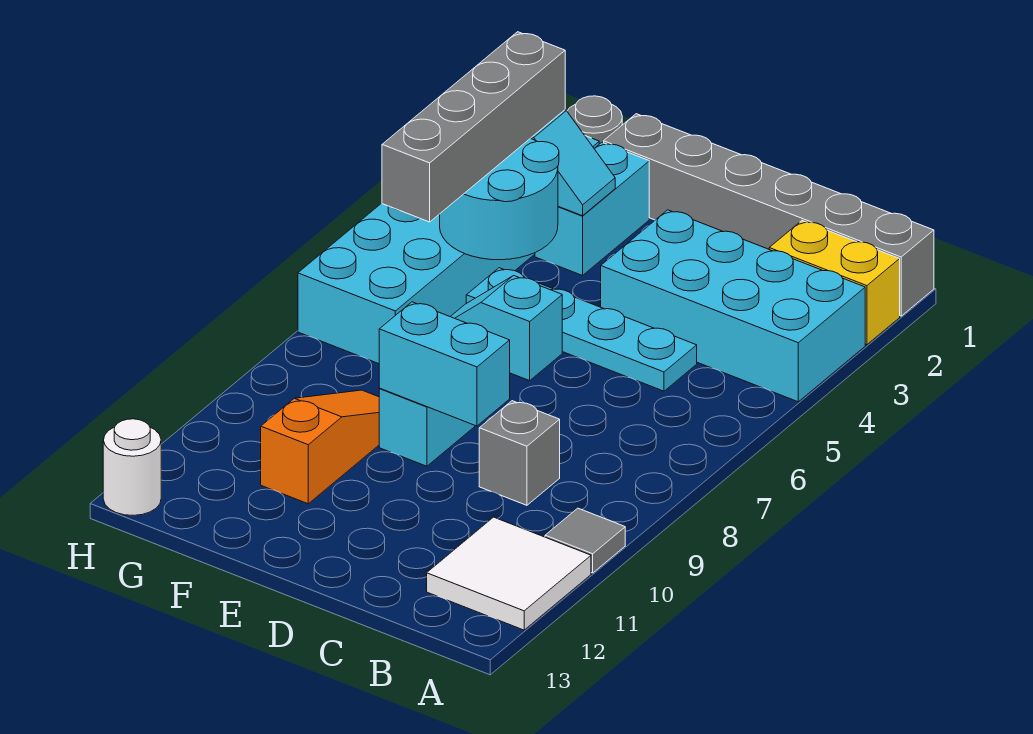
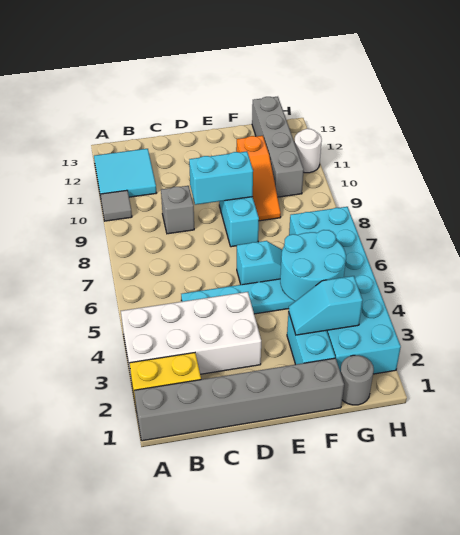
cyan 2x4 brick [601,210,865,402] -> white 2x4 brick [121,292,261,382]
white 2x2 tile [427,517,591,630] -> cyan 2x2 tile [94,149,156,197]
grey 1x4 brick [382,32,565,222] -> grey 1x4 brick moved to [252,97,304,197]
white 1x1 round brick [103,419,161,515] -> white 1x1 round brick moved to [294,129,322,173]

